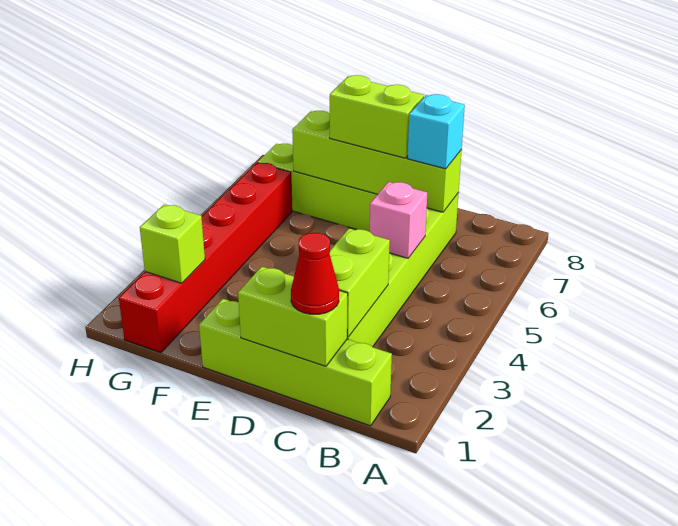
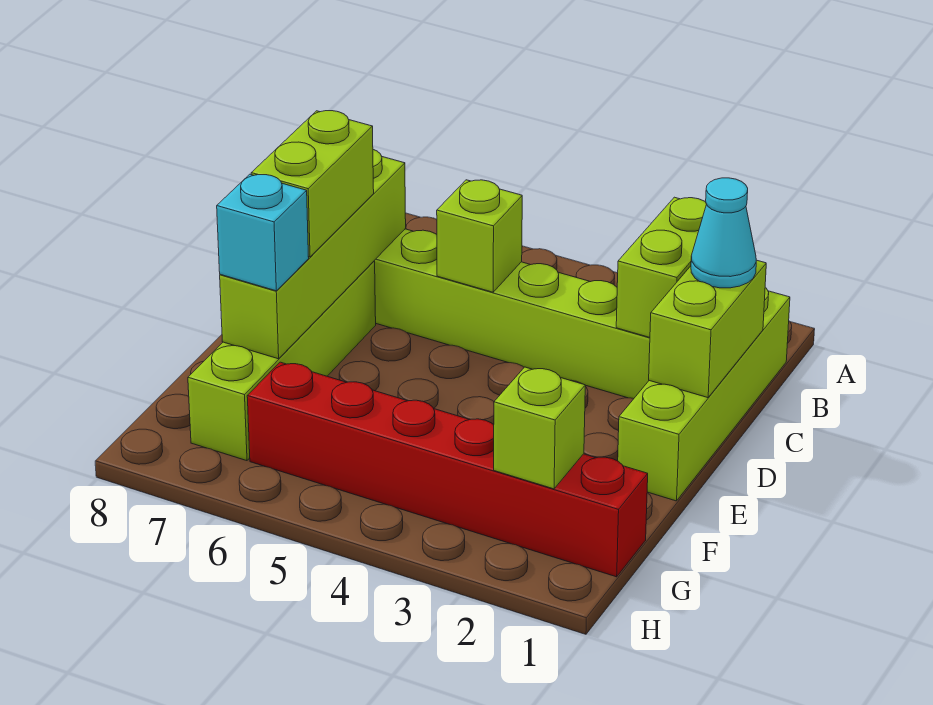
red 1x1 cone [291,233,339,314] -> cyan 1x1 cone [691,178,756,288]
lime 1x2 brick [329,228,390,337] -> lime 1x2 brick turned to [616,197,707,337]
pink 1x1 brick [370,182,427,258] -> lime 1x1 brick [437,180,522,292]
cyan 1x1 brick [408,94,465,169] -> cyan 1x1 brick moved to [217,174,309,291]

